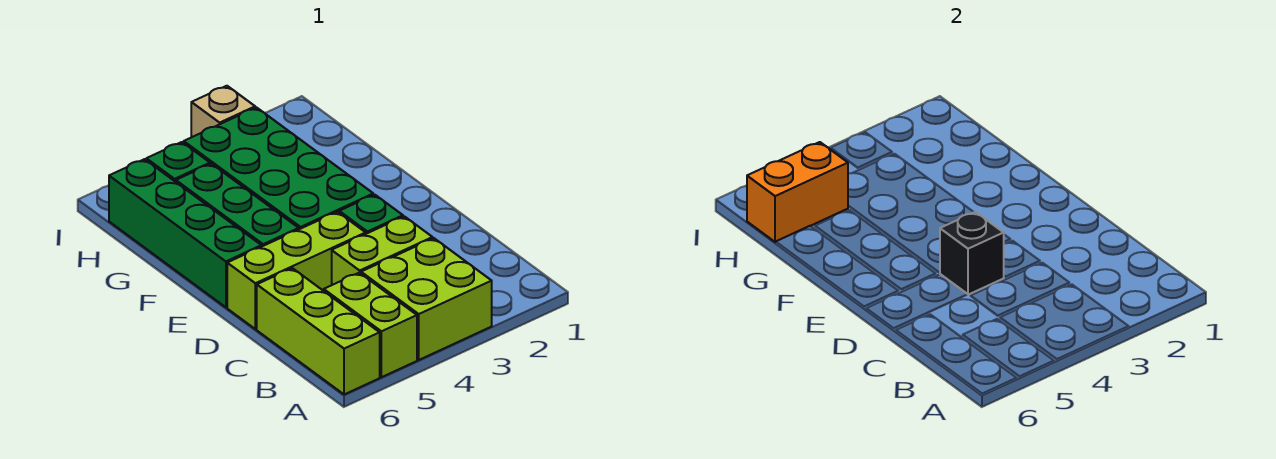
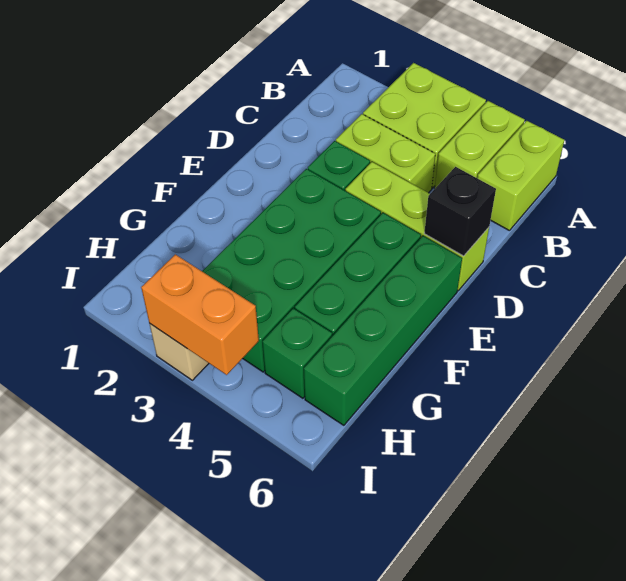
lime 1x3 brick [257,268,380,395] -> lime 1x2 brick [477,121,564,231]
black 1x1 brick [940,212,1004,295] -> black 1x1 brick moved to [424,167,496,256]
orange 1x2 brick [747,142,848,242] -> orange 1x2 brick moved to [141,254,259,375]

